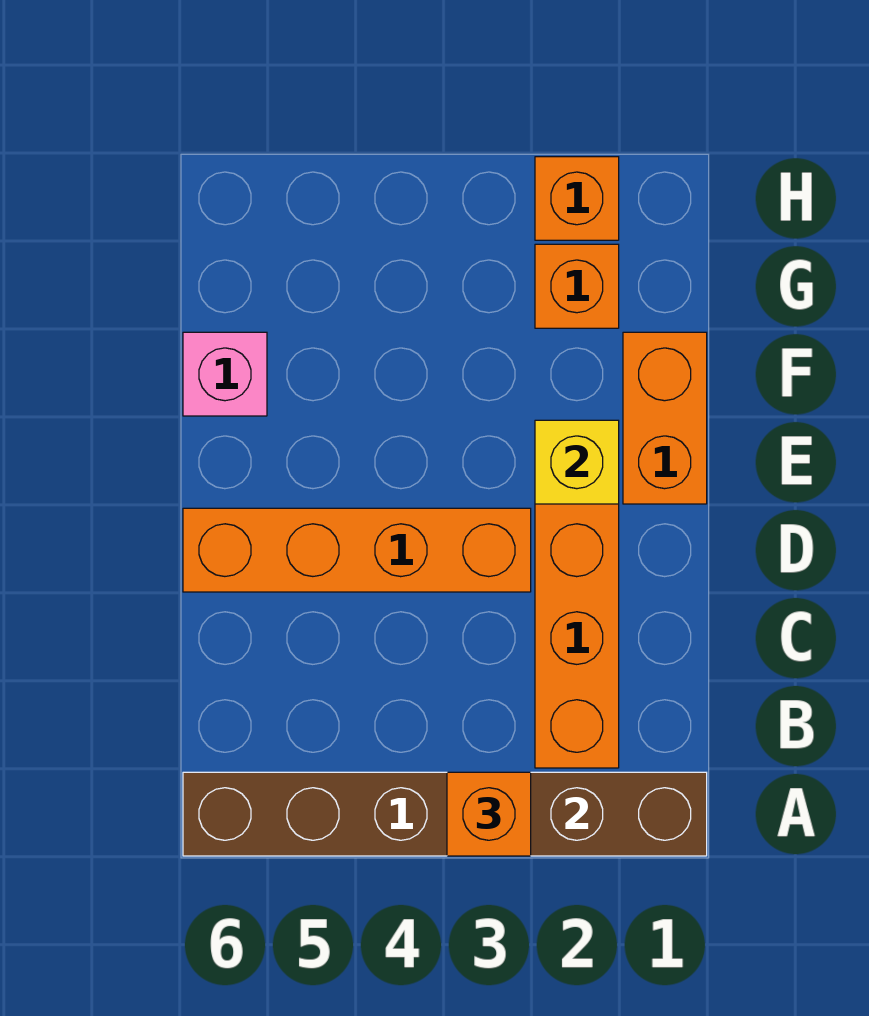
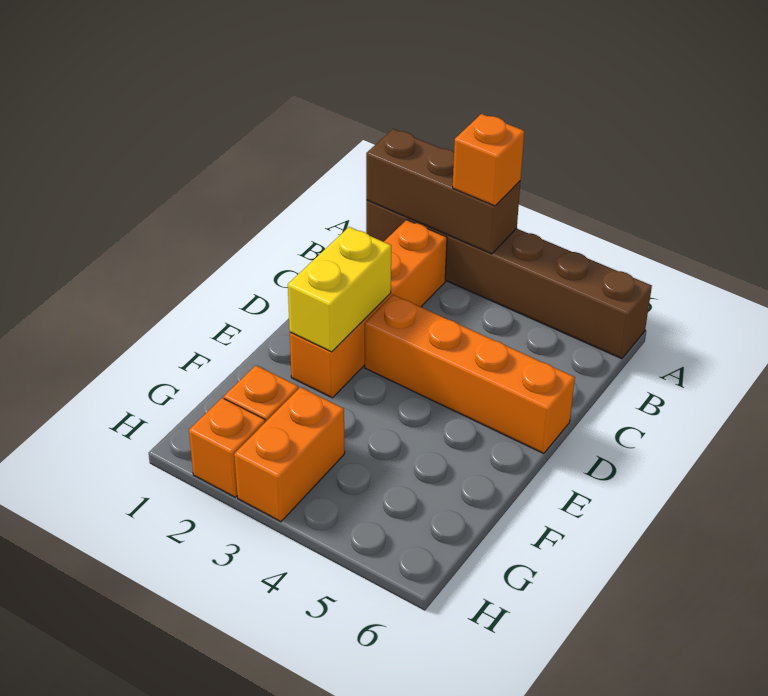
orange 1x2 brick [623,332,707,504] -> orange 1x2 brick moved to [234,387,345,522]
yellow 1x1 brick [535,420,619,504] -> yellow 1x2 brick [288,227,391,352]
pink 1x1 brick [183,332,267,416] -> none

